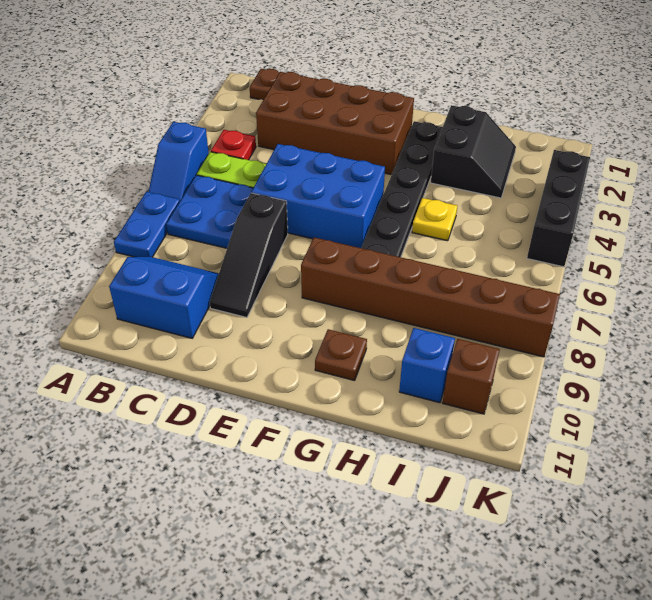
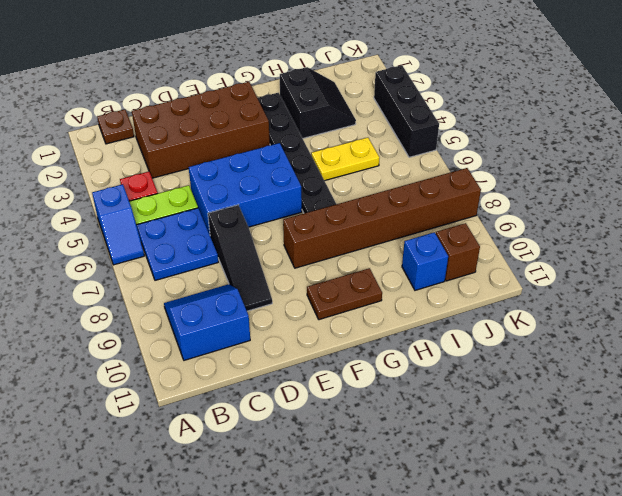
blue 1x2 plate [114,192,180,257] -> none
brown 1x1 plate [315,329,367,381] -> brown 1x2 plate [307,268,382,320]
yellow 1x1 plate [412,198,457,241] -> yellow 1x2 plate [311,138,380,181]

